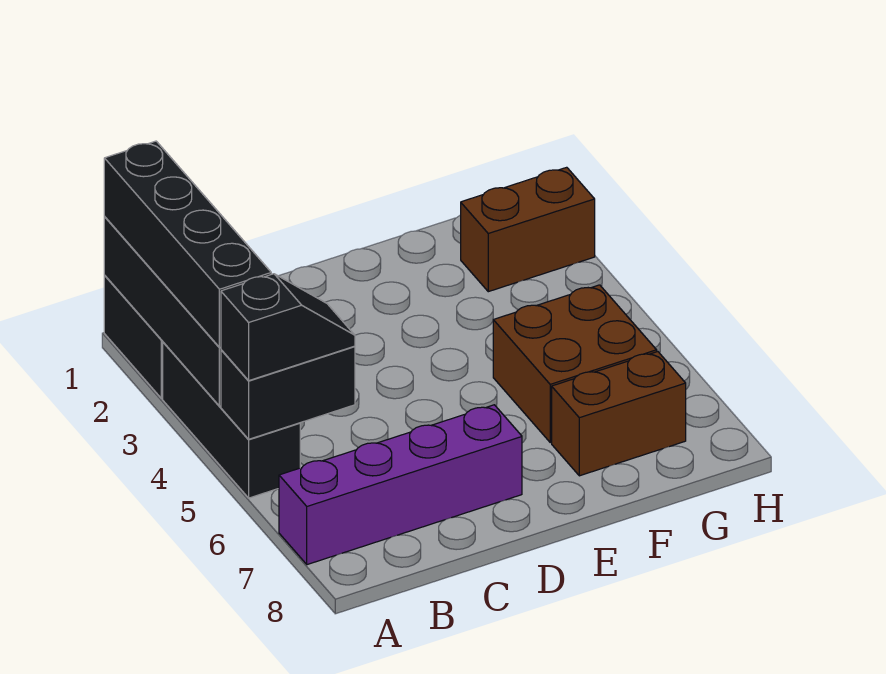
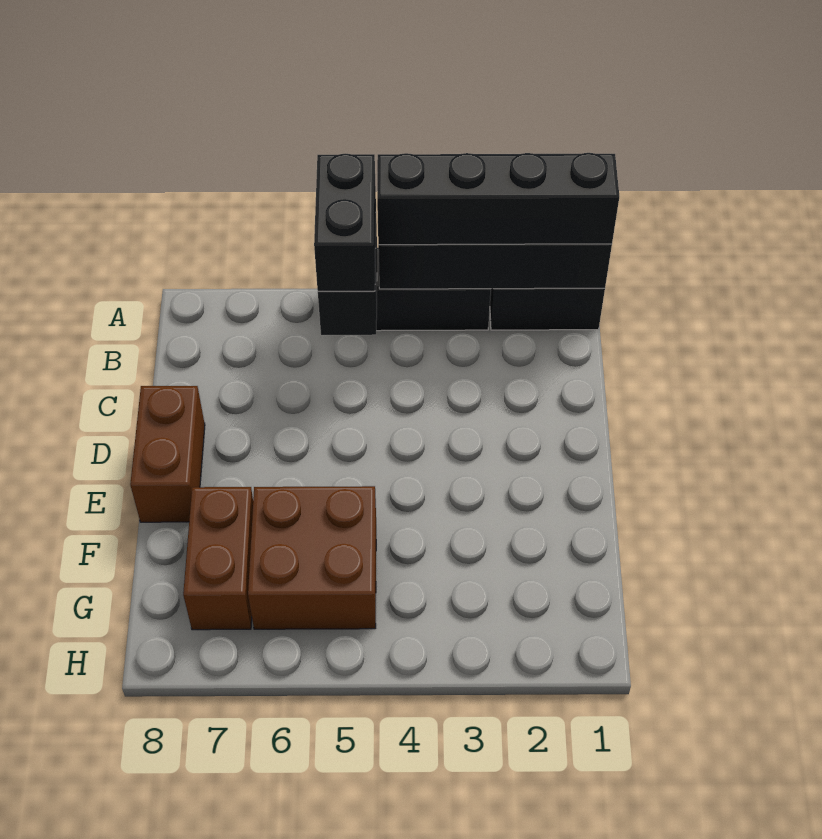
black 1x2 slope [221,274,355,380] -> black 1x2 brick [314,154,376,291]
purple 1x4 brick [279,405,522,565] -> none
brown 1x2 brick [461,167,595,292] -> brown 1x2 brick moved to [130,386,205,522]

